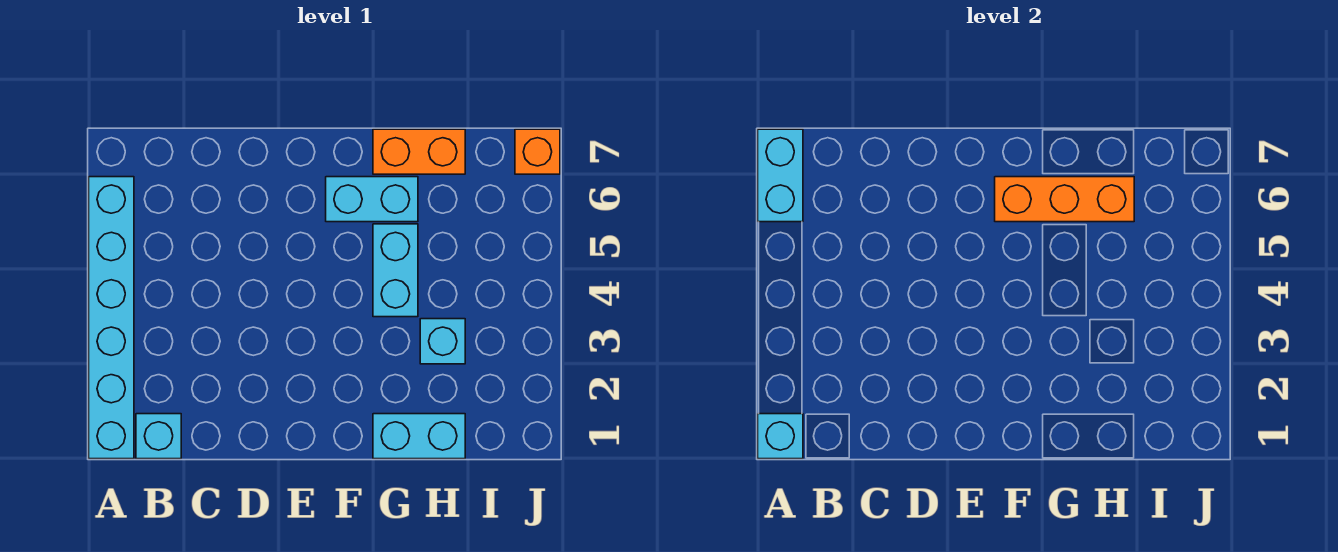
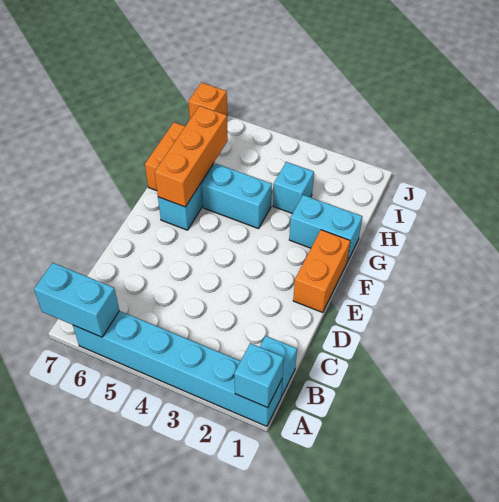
none -> orange 1x2 brick [293,230,350,313]
cyan 1x2 brick [373,414,465,459] -> cyan 1x2 brick turned to [289,195,362,262]

